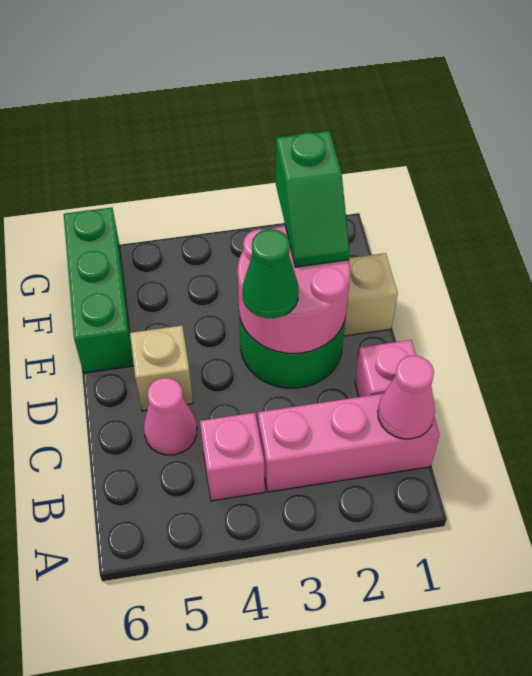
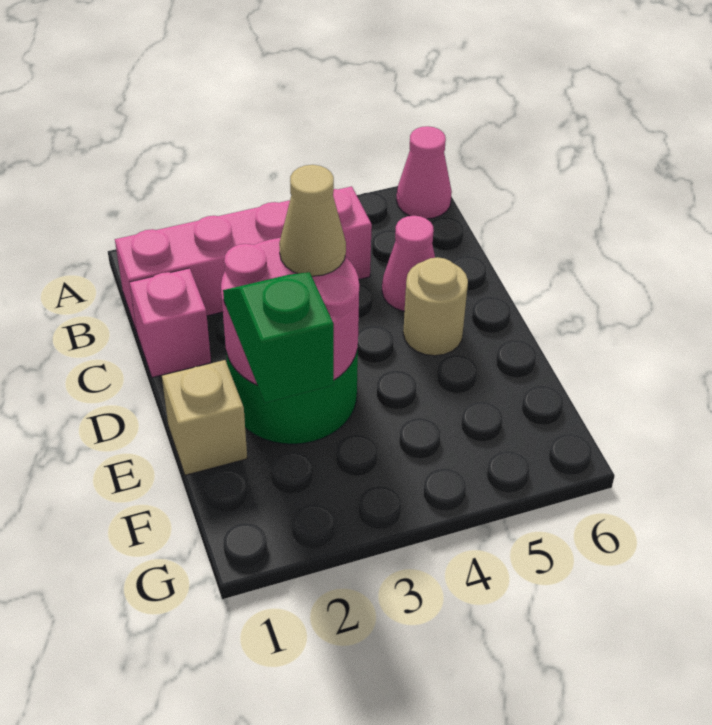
pink 1x1 cone [378,356,435,439] -> pink 1x1 cone moved to [397,126,452,219]
green 1x1 cone [243,229,299,318] -> tan 1x1 cone [279,165,346,276]
tan 1x1 brick [130,326,193,411] -> tan 1x1 round brick [403,257,468,356]
green 1x3 brick [64,207,134,373] -> none

